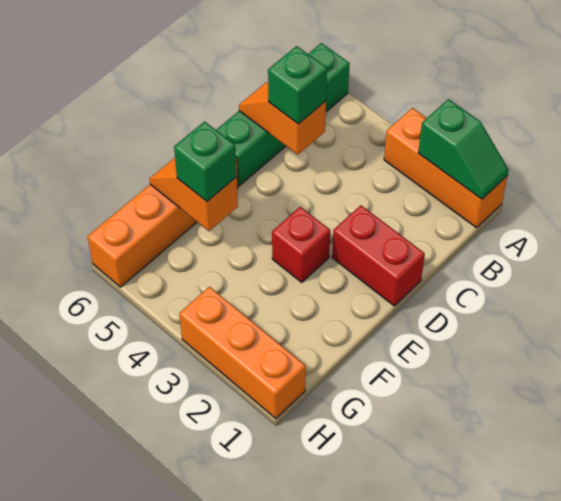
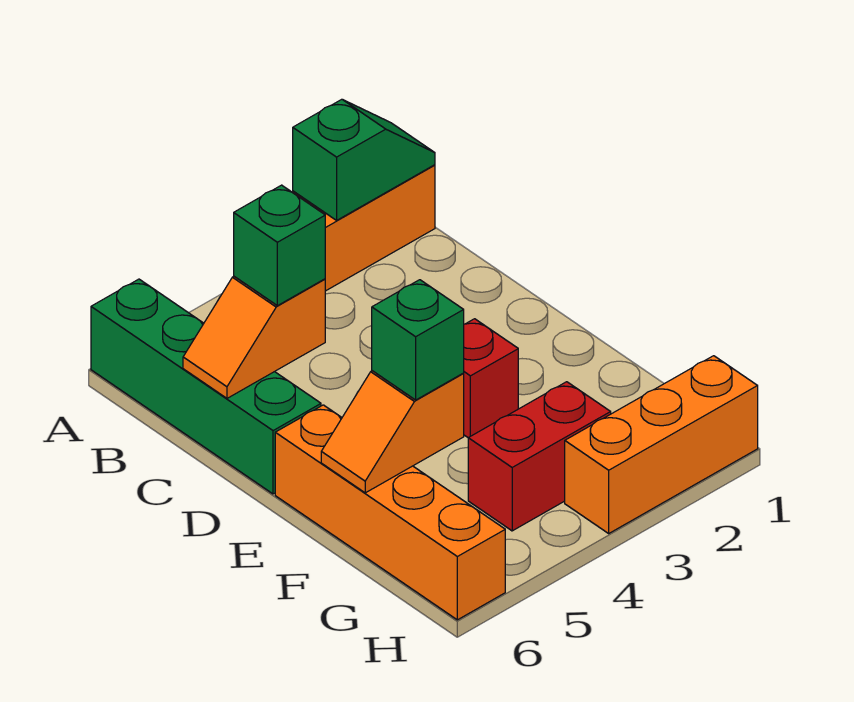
red 1x2 brick [332,205,425,306] -> red 1x2 brick moved to [468,382,611,531]

